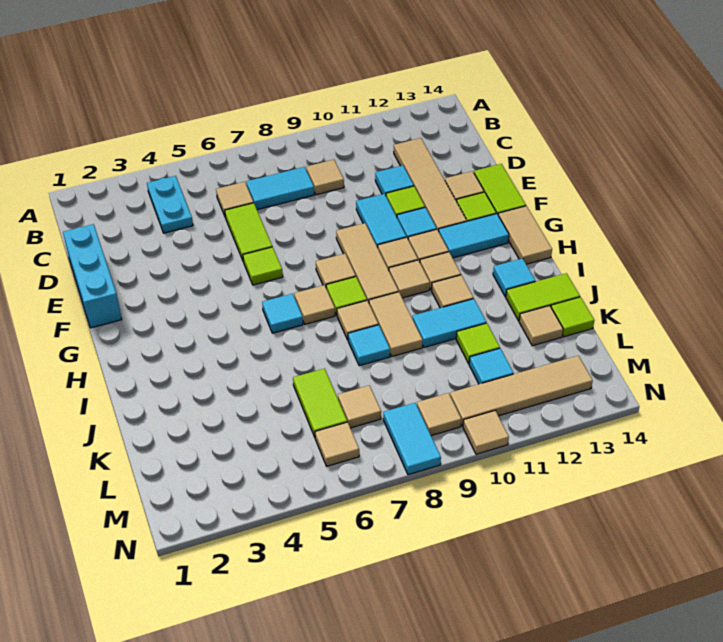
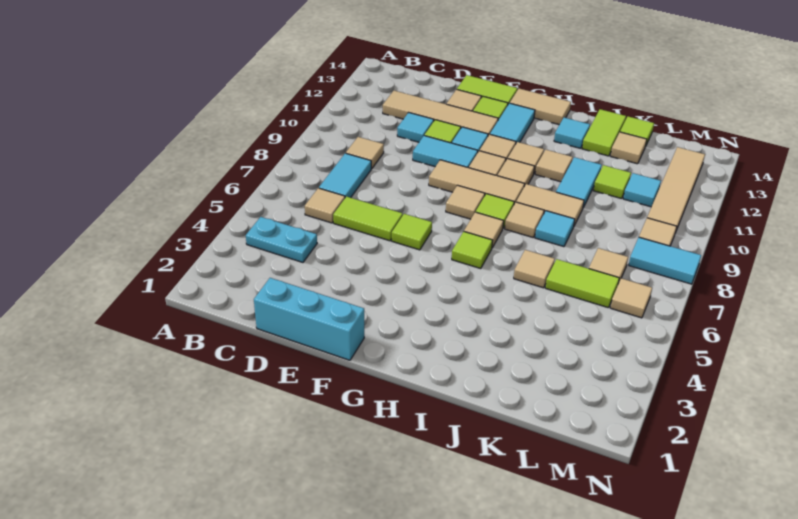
cyan 1x1 tile [262,294,303,333] -> lime 1x1 tile [452,232,493,268]
tan 1x1 tile [463,411,509,454] -> tan 1x1 tile moved to [514,250,555,288]

